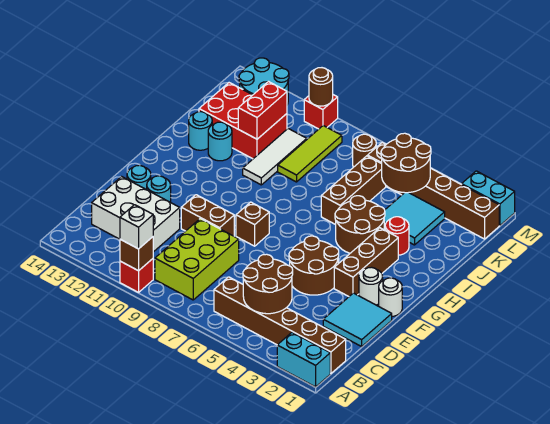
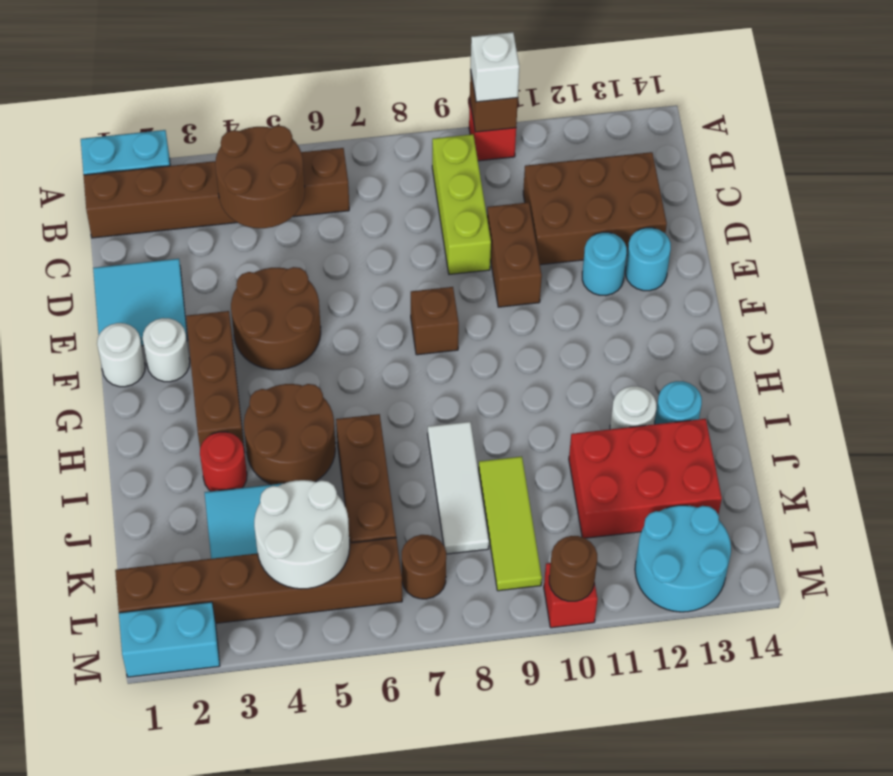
lime 2x3 brick [155,219,239,300] -> lime 1x3 brick [432,134,491,274]
white 2x3 brick [92,177,180,252] -> brown 2x3 brick [523,152,667,265]
brown 1x2 brick [181,195,234,236] -> brown 1x2 brick turned to [487,202,542,307]
white 1x3 tile [243,129,307,185] -> white 1x3 tile moved to [428,422,489,554]
cyan 1x1 round brick [208,122,232,161] -> white 1x1 round brick [610,386,656,429]
red 1x2 brick [238,82,287,139] -> none
brown 2x2 round brick [381,133,431,193] -> white 2x2 round brick [254,480,350,589]

